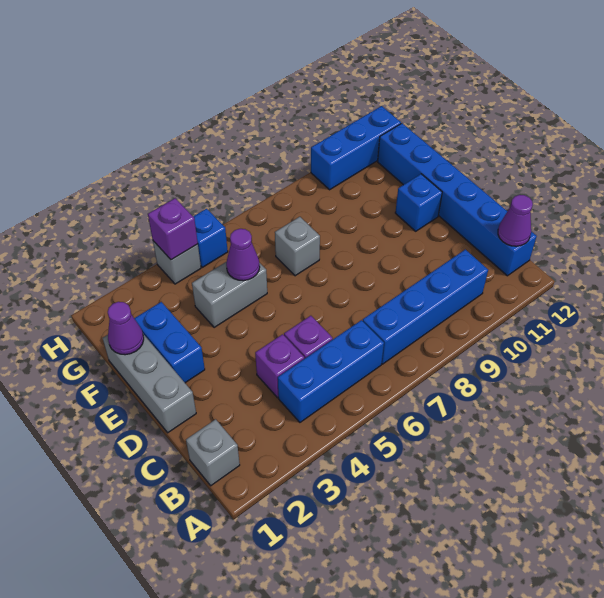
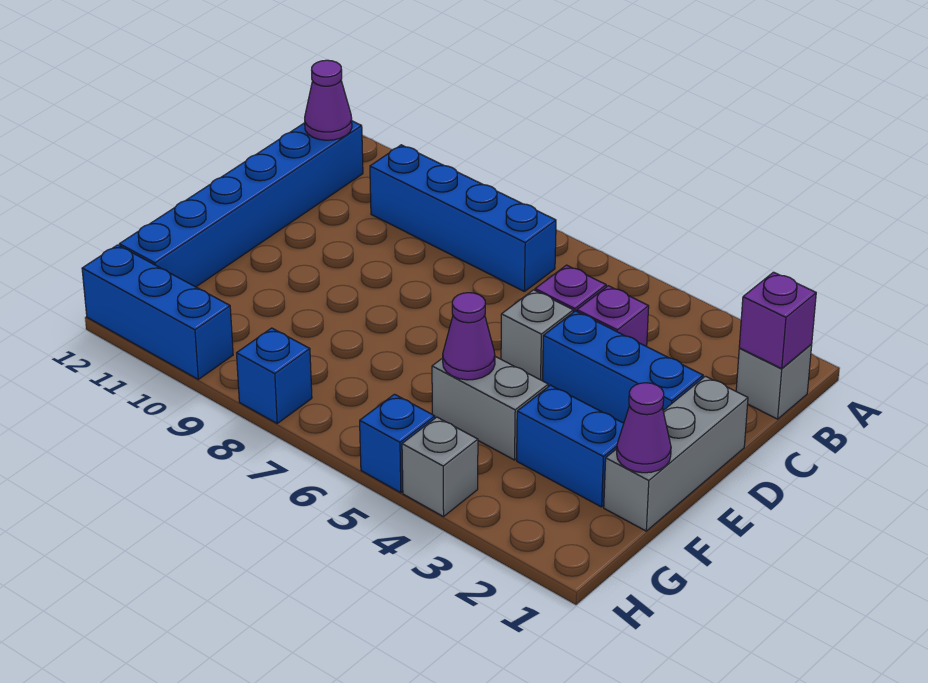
blue 1x3 brick [278,320,384,422] -> blue 1x3 brick moved to [543,311,703,423]
blue 1x2 brick [134,302,205,383] -> blue 1x2 brick turned to [517,385,624,507]
blue 1x1 brick [395,174,442,231] -> blue 1x1 brick moved to [237,328,312,423]
grey 1x1 brick [275,217,320,276] -> grey 1x1 brick moved to [501,290,573,381]
purple 1x1 brick [148,198,198,260] -> purple 1x1 brick moved to [739,272,816,369]

